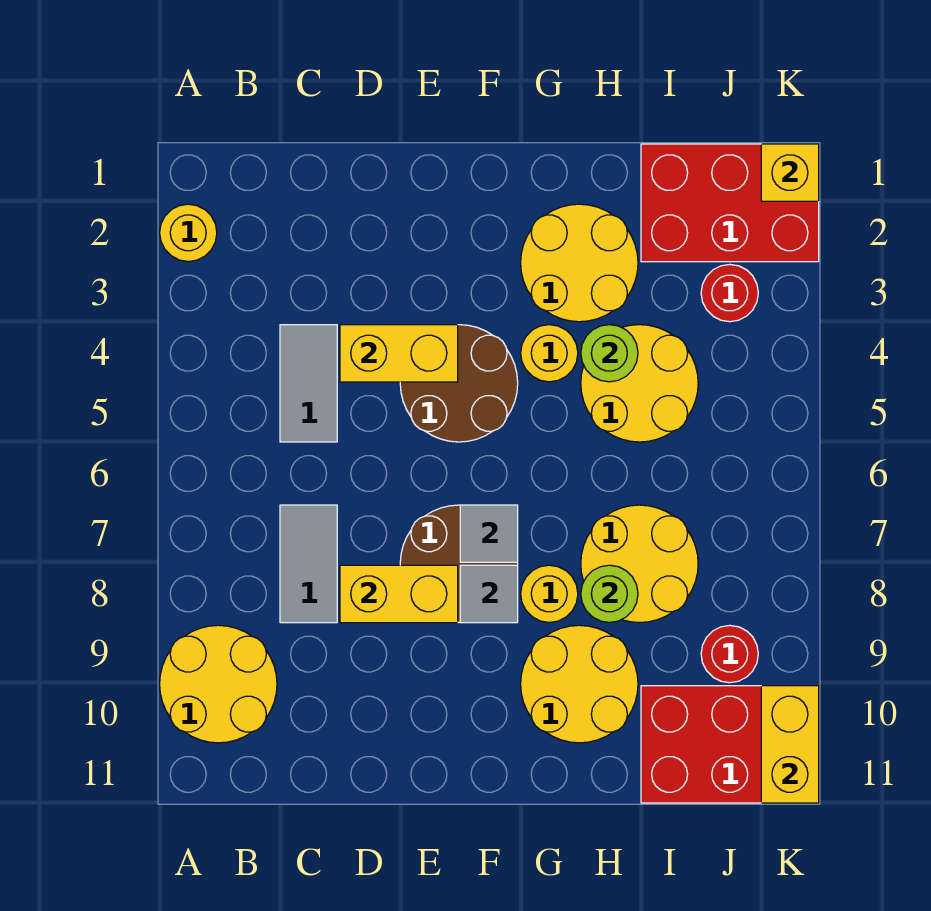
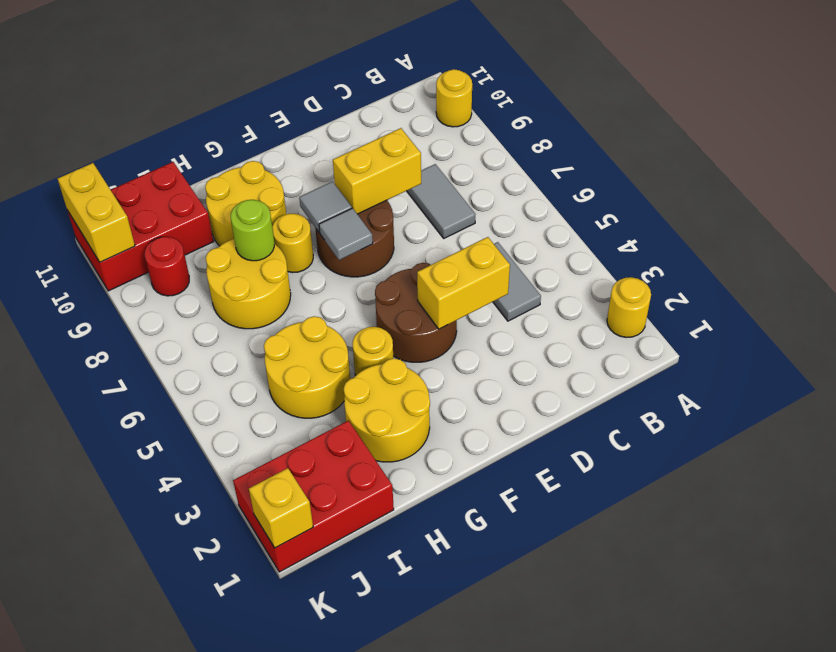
yellow 2x2 round brick [160,625,277,743] -> yellow 1x1 round brick [436,69,472,127]
lime 1x1 round brick [581,325,638,382] -> none
red 1x1 round brick [701,264,758,322] -> none

